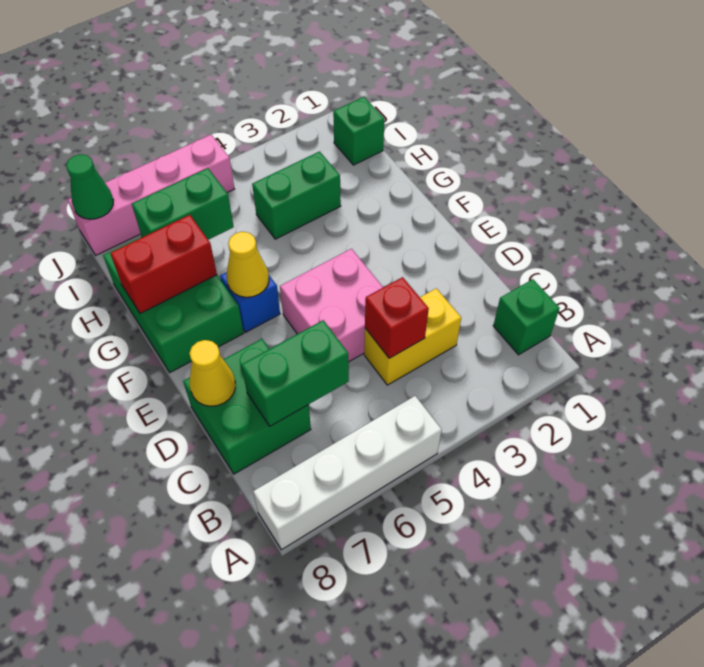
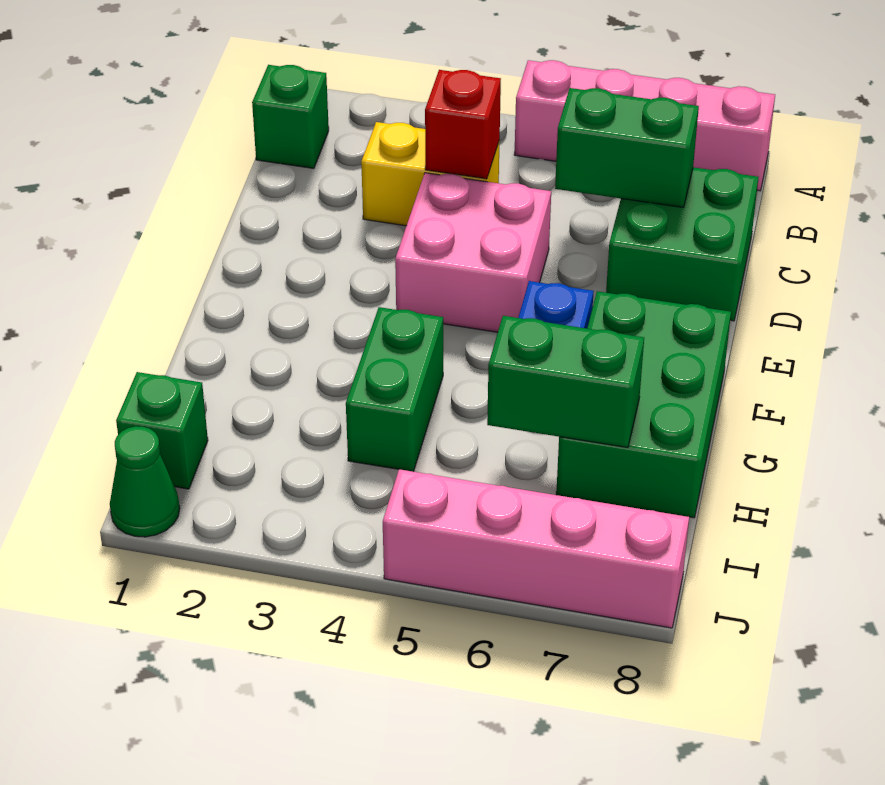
white 1x4 brick [253,396,442,550] -> pink 1x4 brick [514,60,775,191]
yellow 1x1 cone [189,340,235,406] -> none
yellow 1x1 cone [227,232,269,297] -> none
red 1x2 brick [110,215,217,313] -> none
green 1x2 brick [252,151,341,239] -> green 1x2 brick turned to [346,307,443,472]
green 1x1 cone [66,154,113,219] -> green 1x1 cone moved to [110,426,180,537]

